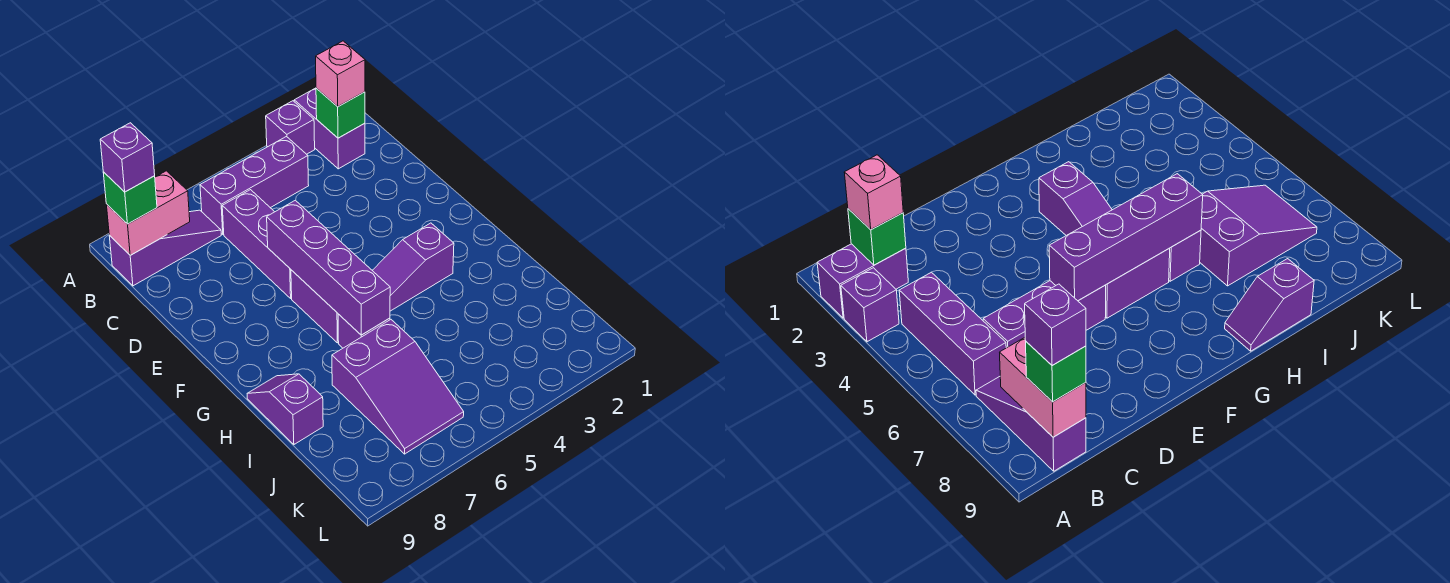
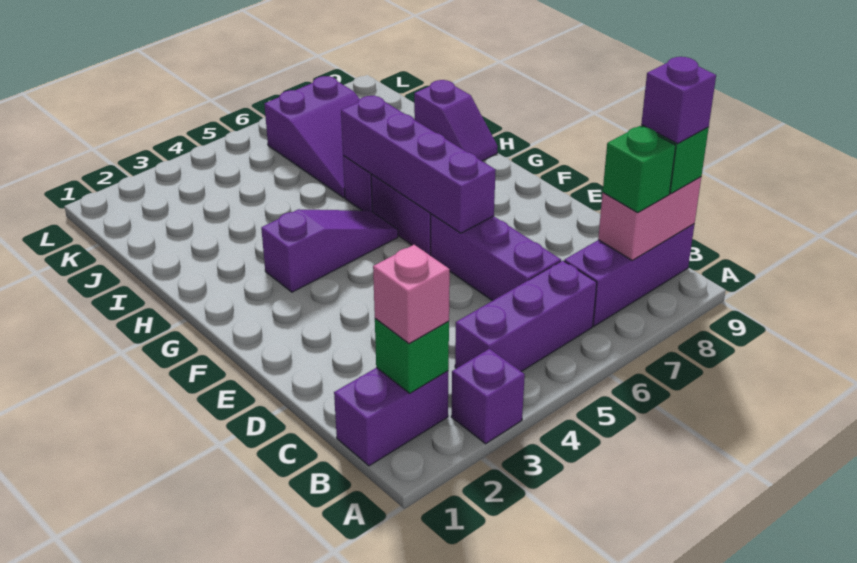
purple 1x2 brick [294,88,365,169] -> purple 1x2 brick turned to [334,368,448,466]
purple 1x3 slope [109,210,221,286] -> purple 1x3 brick [564,224,694,326]
none -> green 1x1 brick [603,126,676,213]
purple 2x3 slope [332,320,464,454] -> purple 2x3 slope turned to [264,76,359,198]

